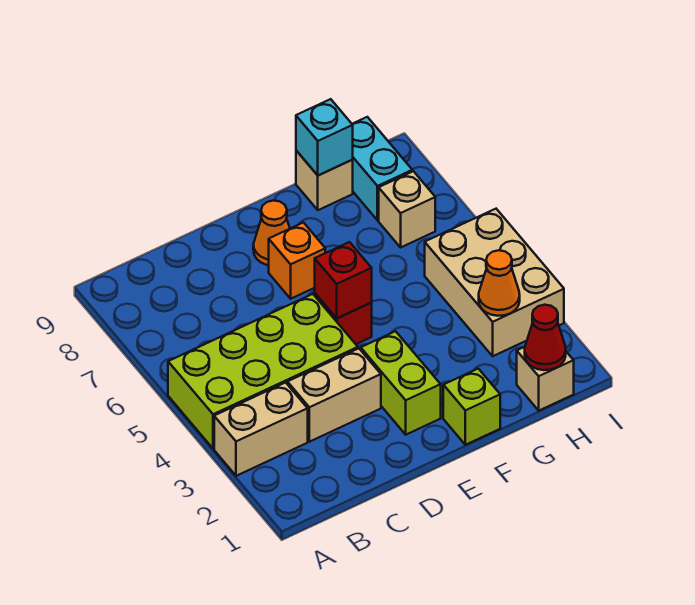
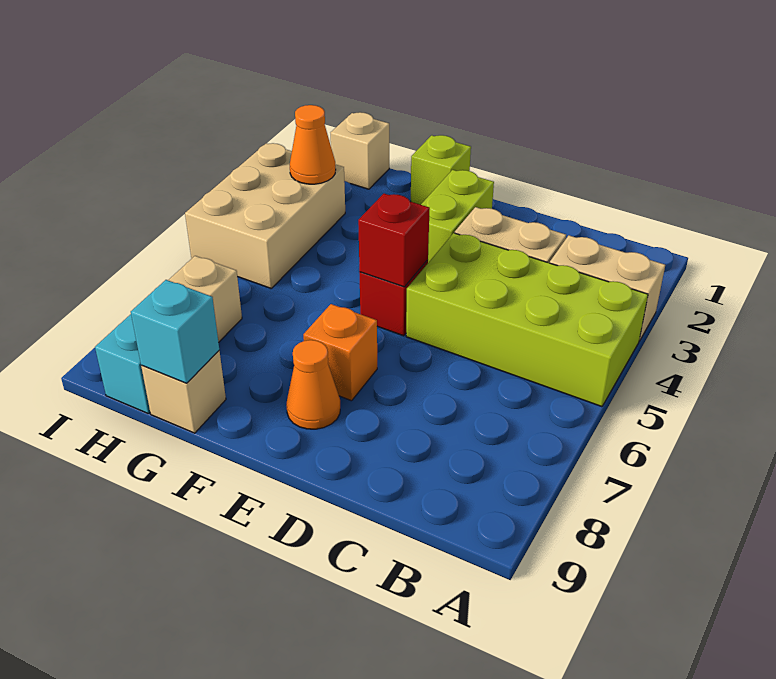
red 1x1 cone [525,305,566,370] -> none

